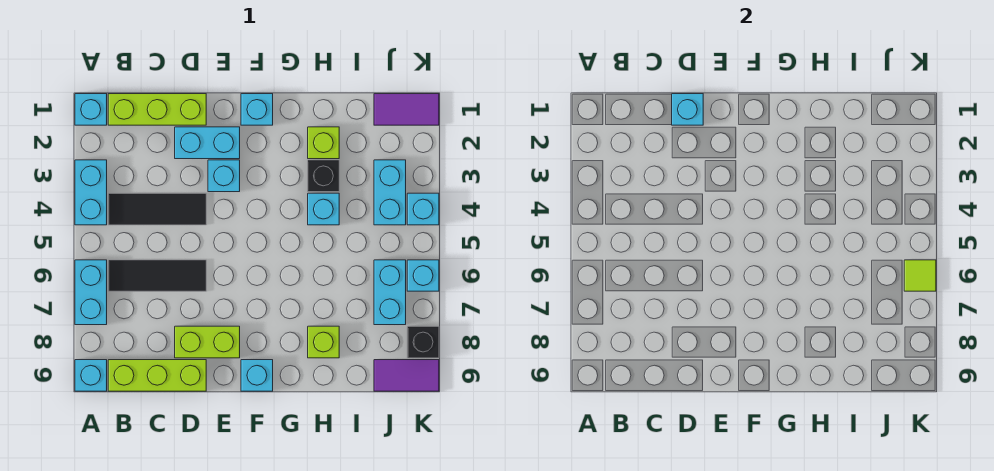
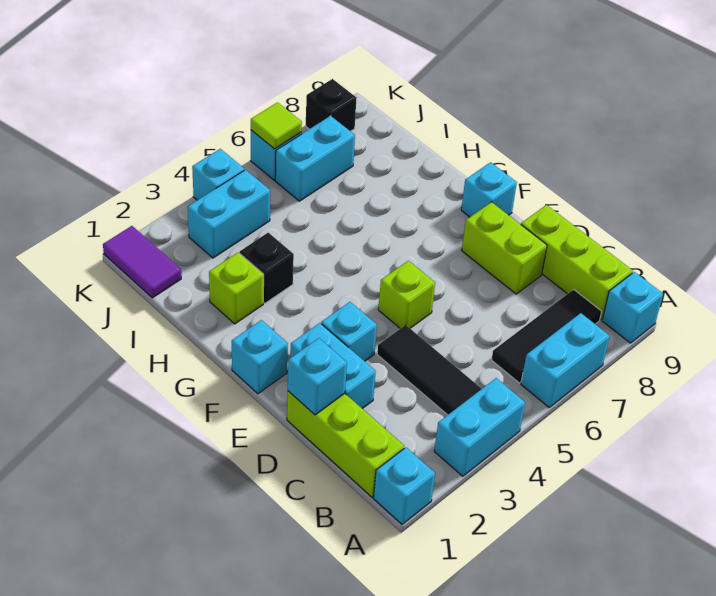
black 1x3 tile [108,260,206,291] -> black 1x3 tile turned to [492,289,602,383]
cyan 1x1 brick [308,193,339,225] -> none
lime 1x1 brick [308,326,339,358] -> lime 1x1 brick moved to [378,261,435,329]
purple 1x2 tile [374,360,439,391] -> none

